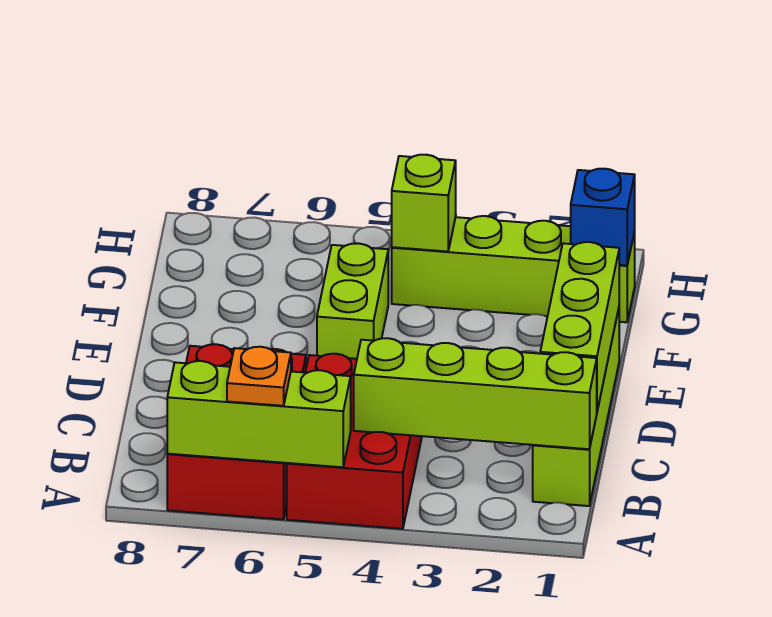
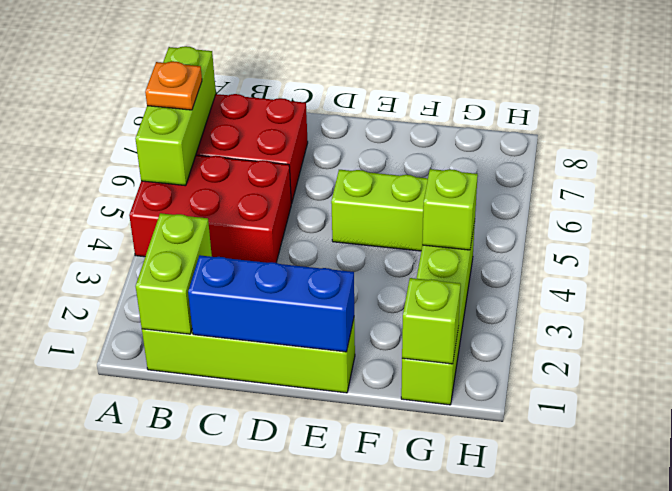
lime 1x4 brick [354,338,597,449] -> lime 1x2 brick [136,213,212,334]
lime 1x3 brick [540,242,619,411] -> blue 1x3 brick [188,255,354,352]
blue 1x1 brick [571,169,635,265] -> lime 1x1 brick [402,278,461,364]

